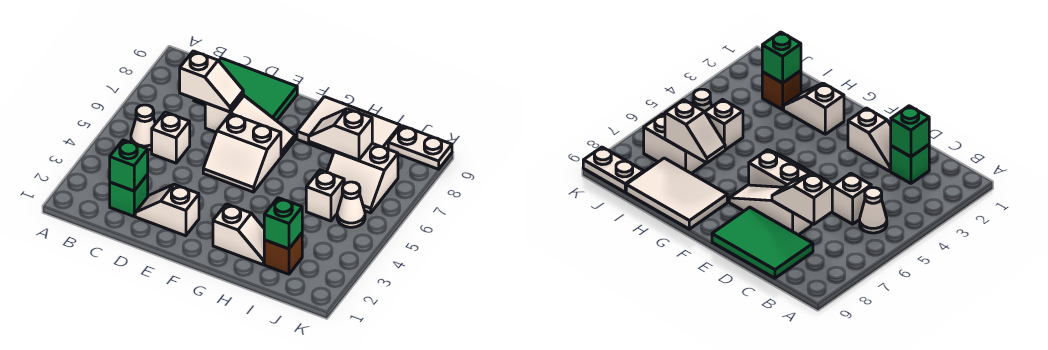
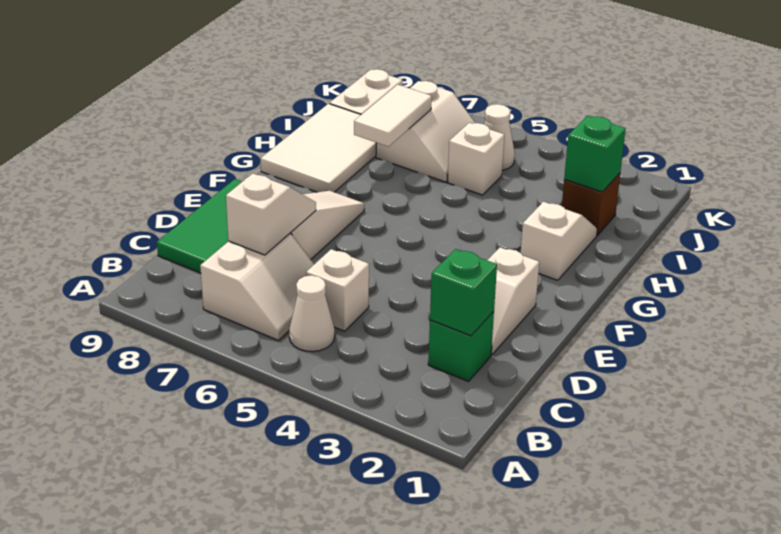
white 2x2 slope [203,114,281,192] -> white 2x2 slope moved to [200,234,314,340]
white 1x2 slope [309,109,372,160] -> white 1x2 tile [354,85,432,147]

